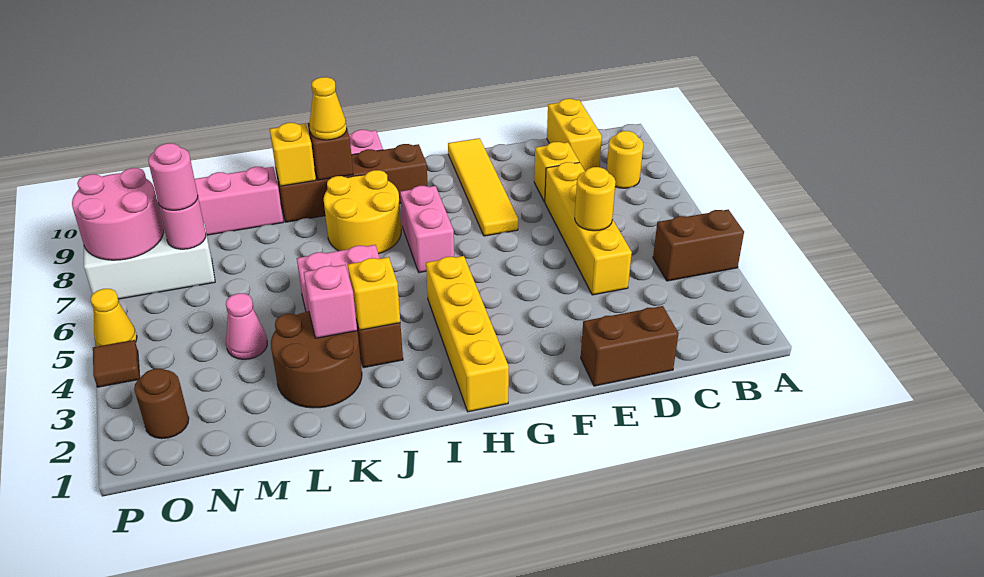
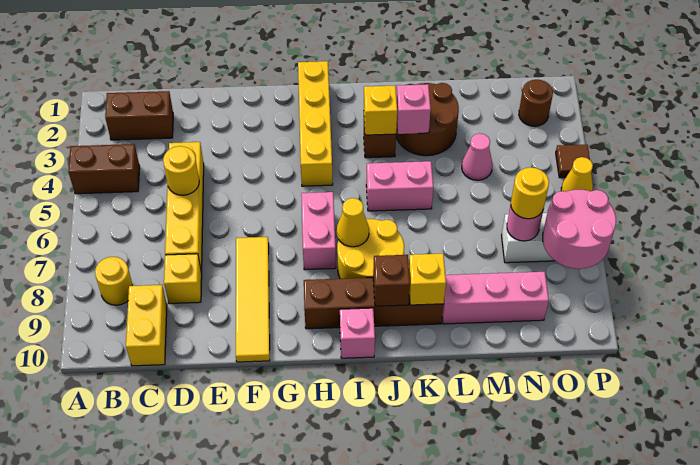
brown 1x2 brick [581,306,679,386] -> brown 1x2 brick moved to [105,91,173,140]
yellow 1x1 cone [310,77,347,140] -> yellow 1x1 cone moved to [337,198,369,247]
pink 1x1 round brick [148,143,198,210] -> yellow 1x1 round brick [511,167,549,219]

